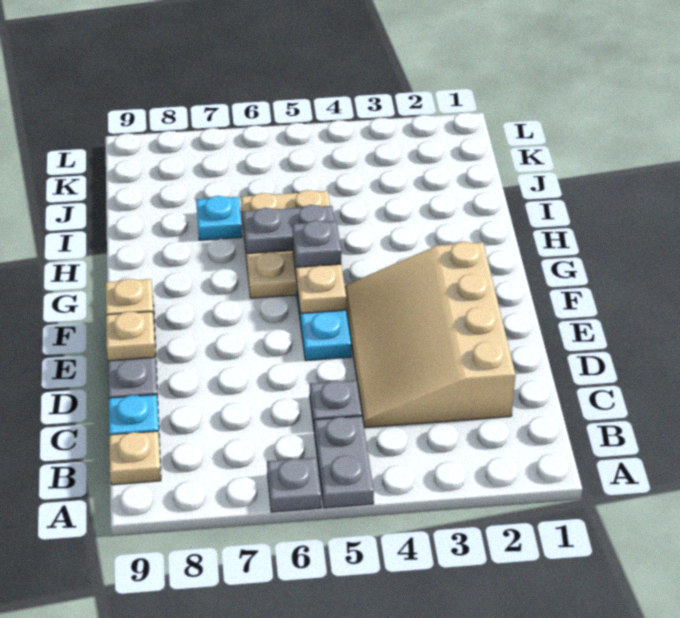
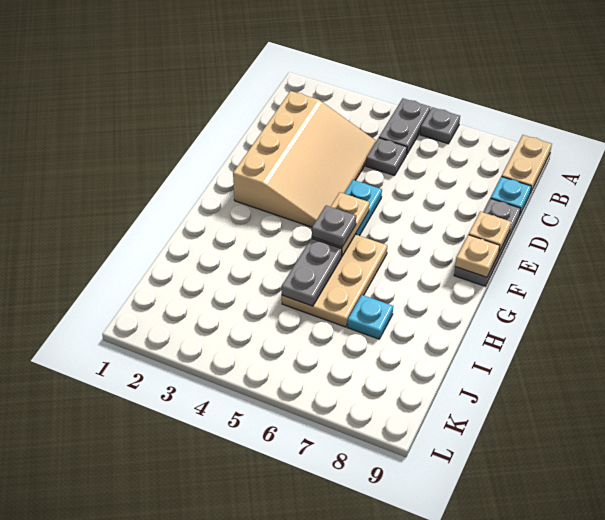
tan 1x1 plate [109,431,161,485] -> tan 1x2 plate [502,135,552,193]
grey 1x2 plate [243,205,335,253] -> grey 1x2 plate turned to [282,238,342,306]

